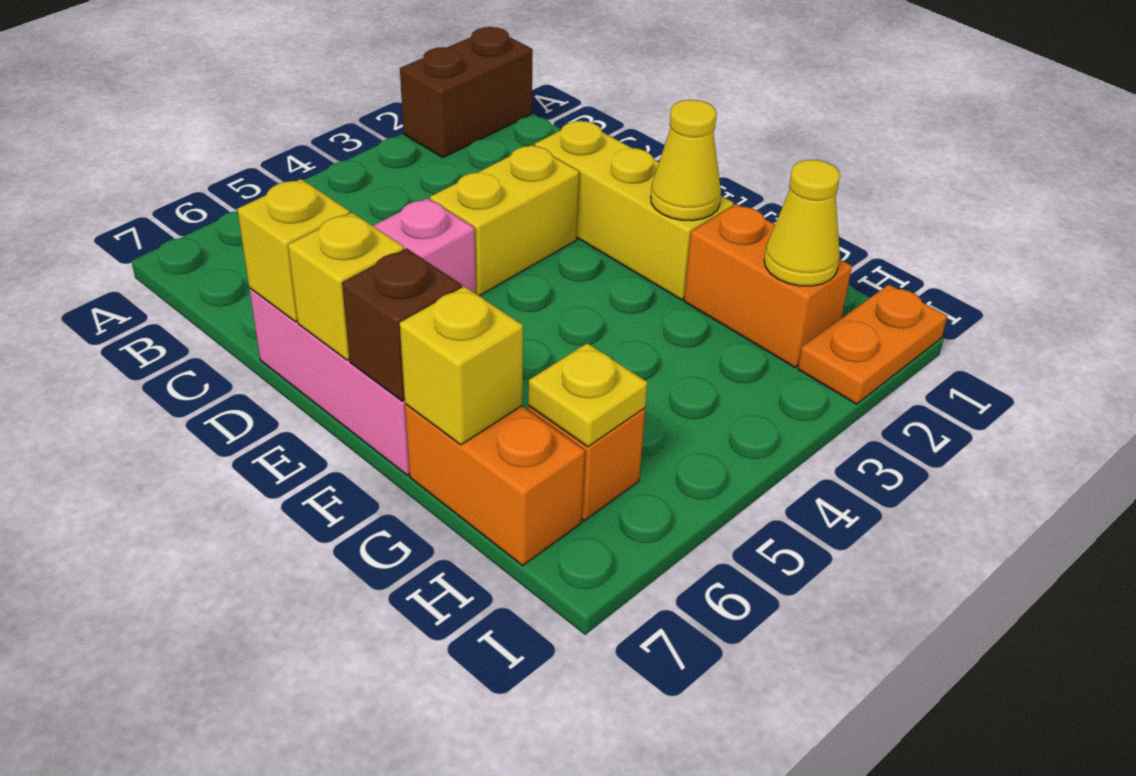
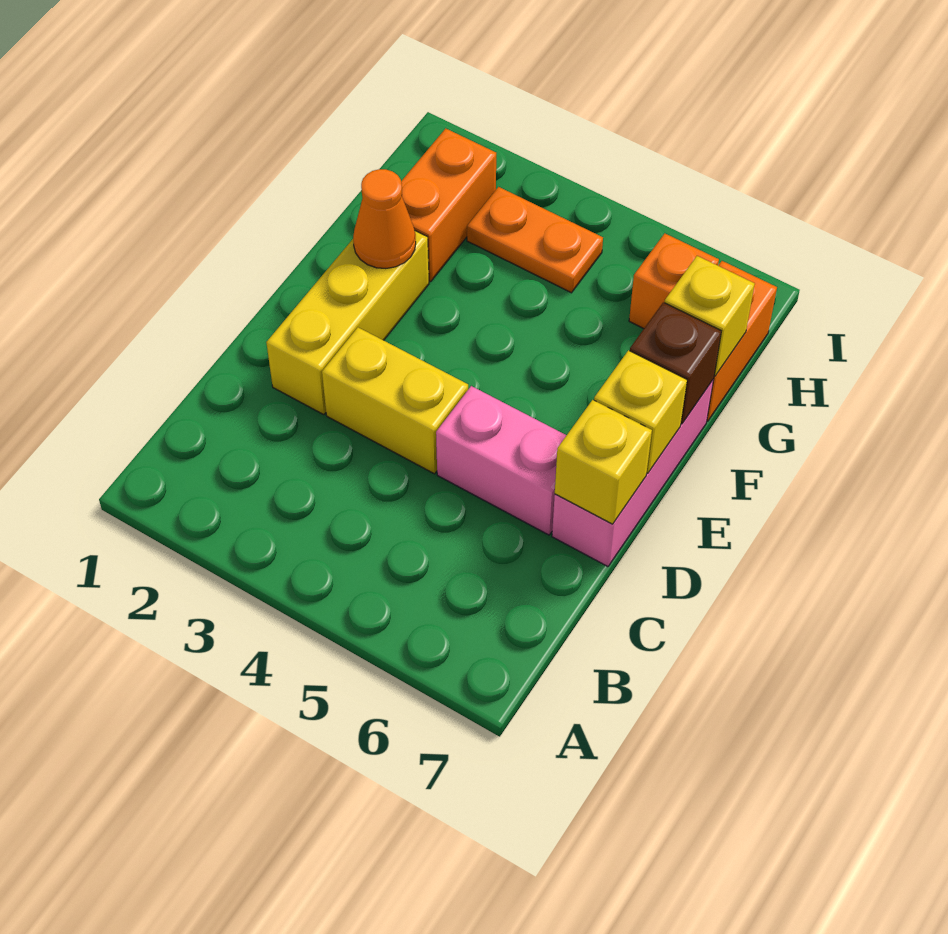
brown 1x2 brick [400,27,533,158] -> none
yellow 1x1 cone [651,100,721,221] -> orange 1x1 cone [353,169,416,268]
yellow 1x1 cone [764,160,840,286] -> none
yellow 1x1 plate [528,343,647,447] -> none
orange 1x2 plate [798,285,947,404] -> orange 1x2 plate moved to [467,187,603,293]

